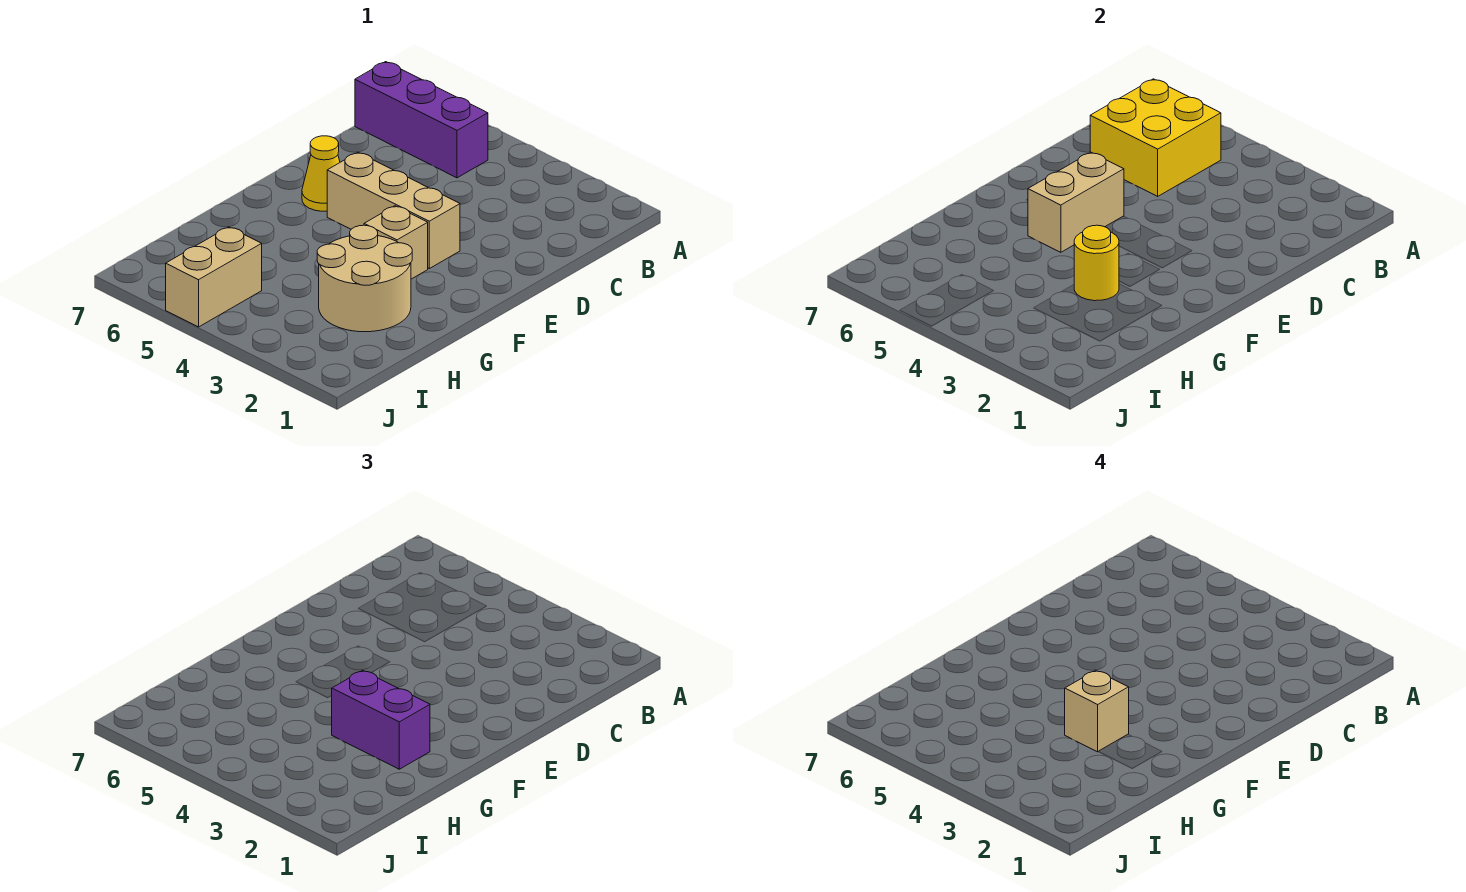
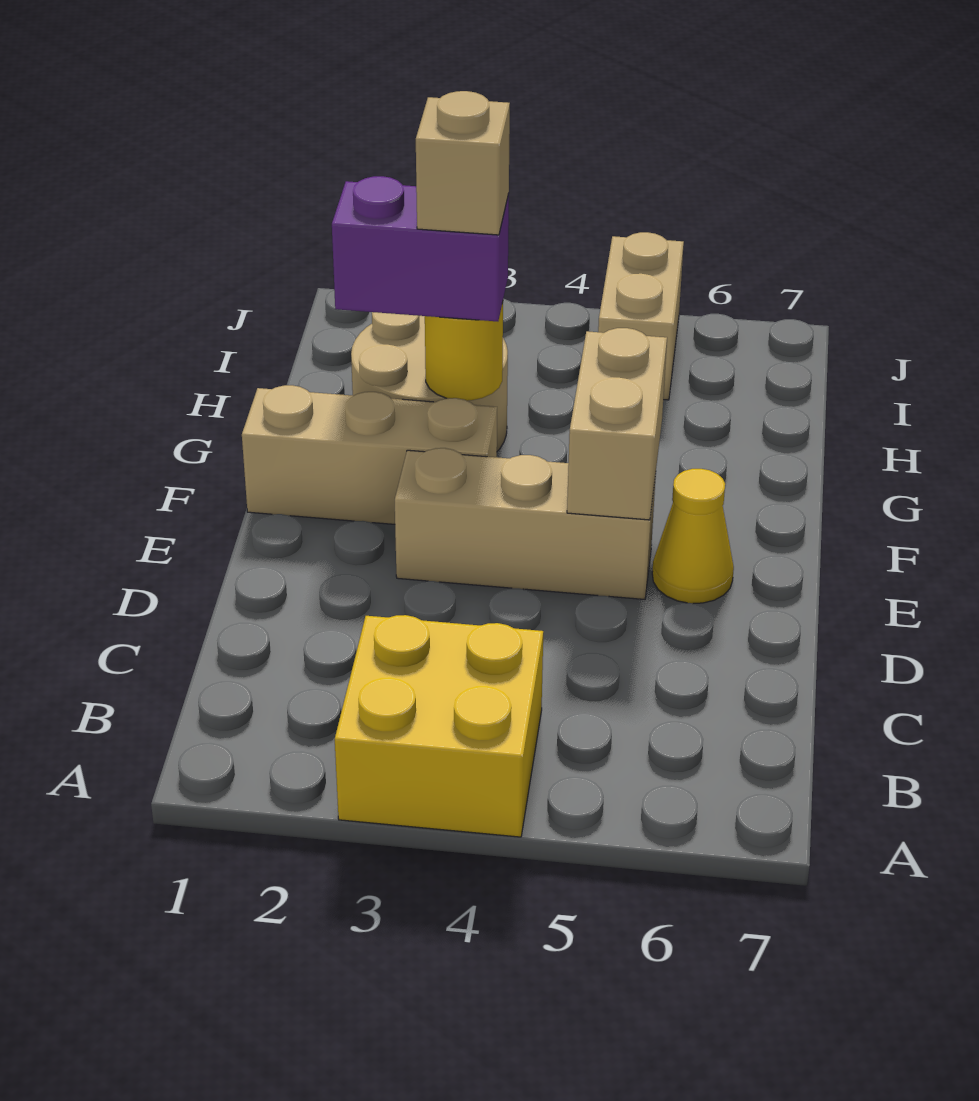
purple 1x3 brick [355,62,488,178] -> none
yellow 2x2 brick [1090,79,1221,196] -> yellow 2x2 brick moved to [335,615,543,837]
tan 1x1 brick [364,206,428,279] -> tan 1x3 brick [242,385,497,524]

